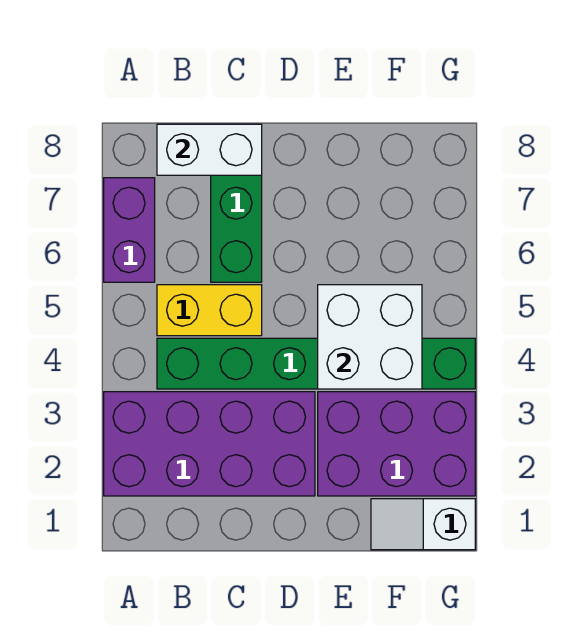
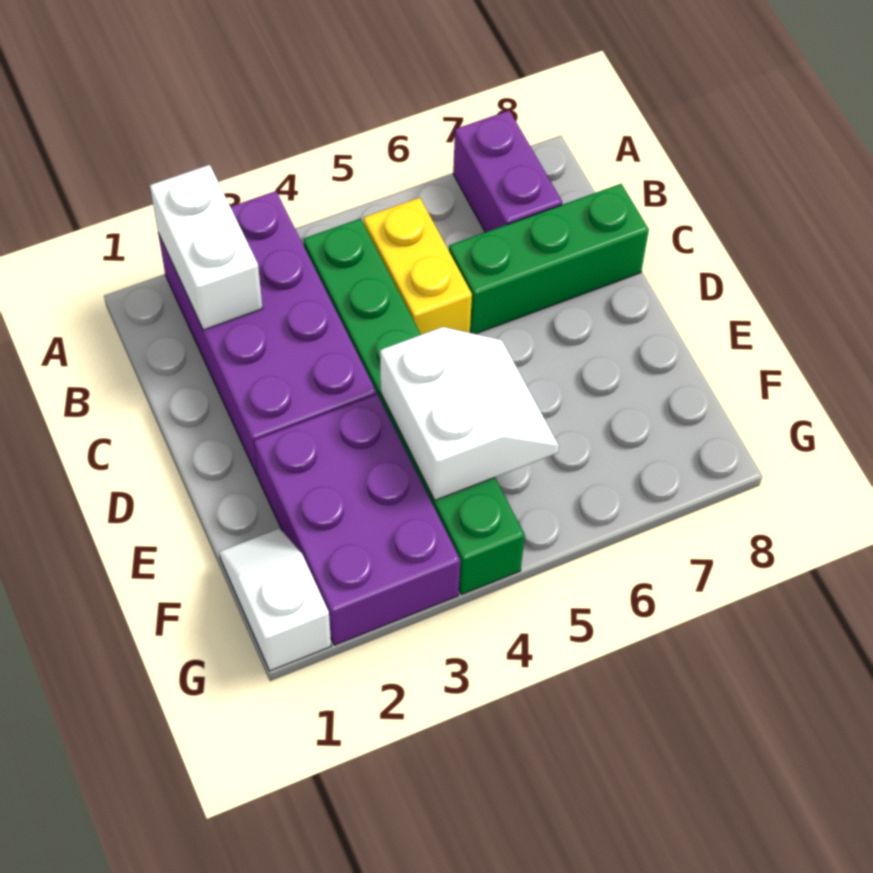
purple 1x2 brick [104,178,155,282] -> purple 1x2 brick turned to [453,111,562,232]
white 1x2 brick [157,124,262,175] -> white 1x2 brick moved to [150,165,263,330]
white 2x2 brick [318,285,422,389] -> white 2x2 slope [380,327,559,500]

